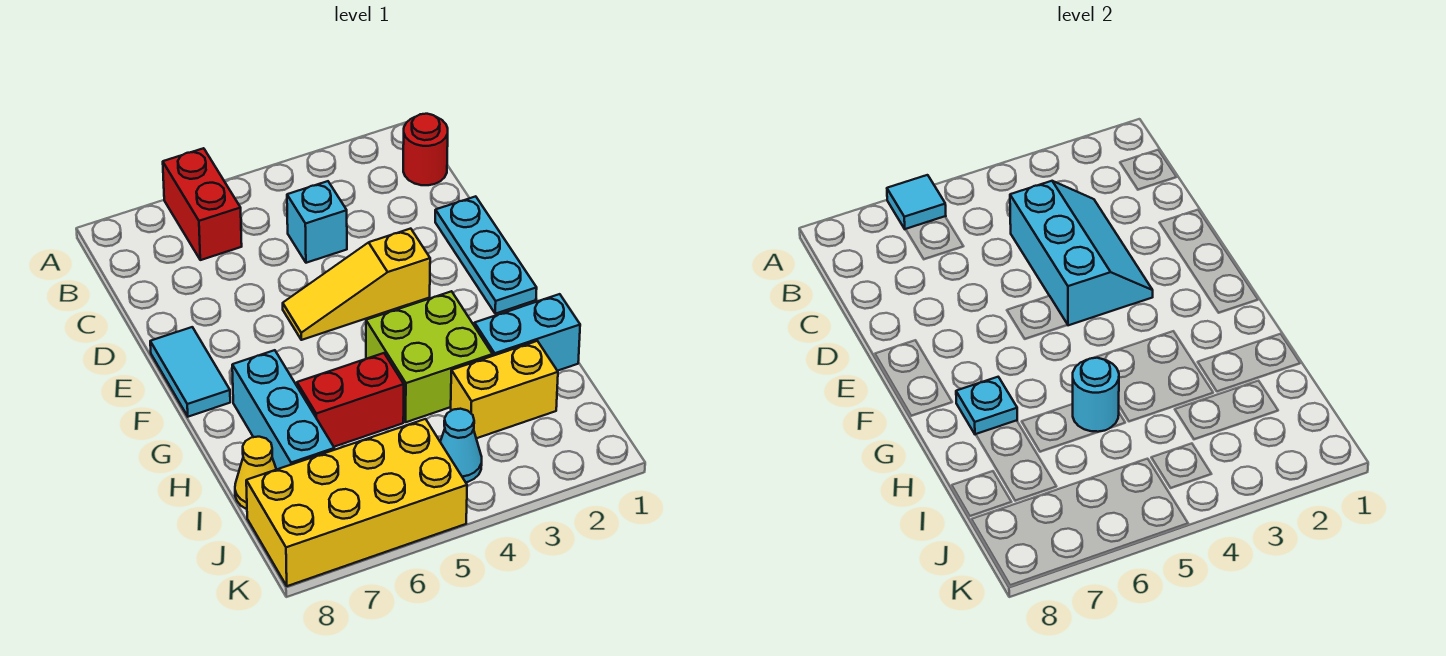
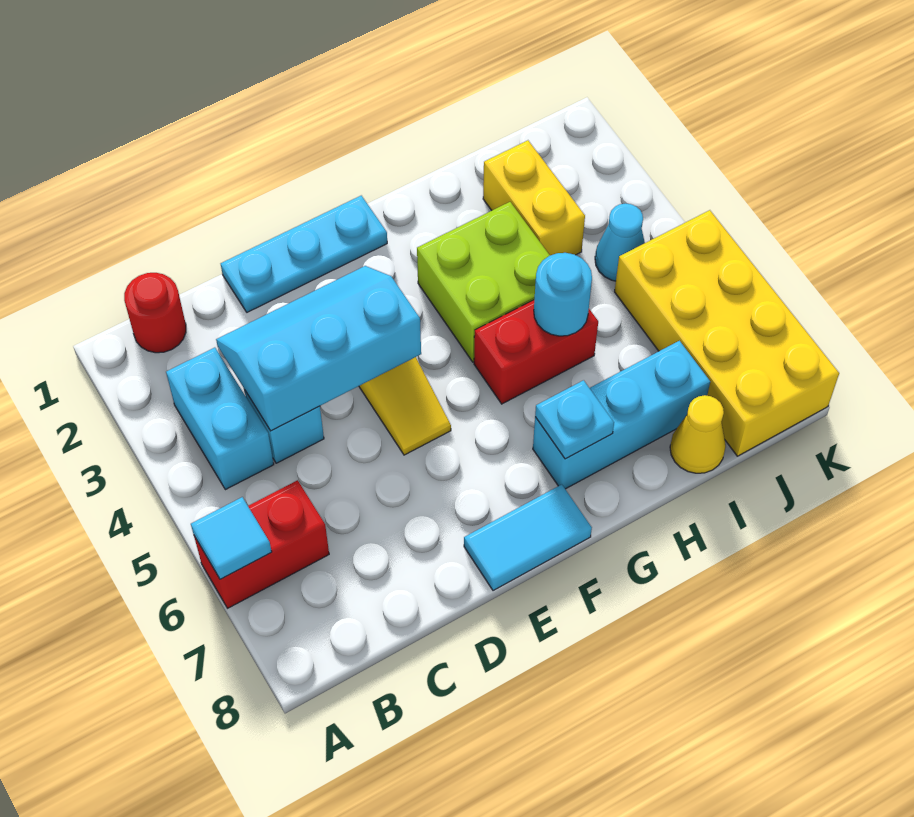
cyan 1x2 brick [475,294,580,371] -> cyan 1x2 brick moved to [166,348,274,490]
red 1x2 brick [297,353,404,447] -> red 1x2 brick turned to [474,300,598,404]

